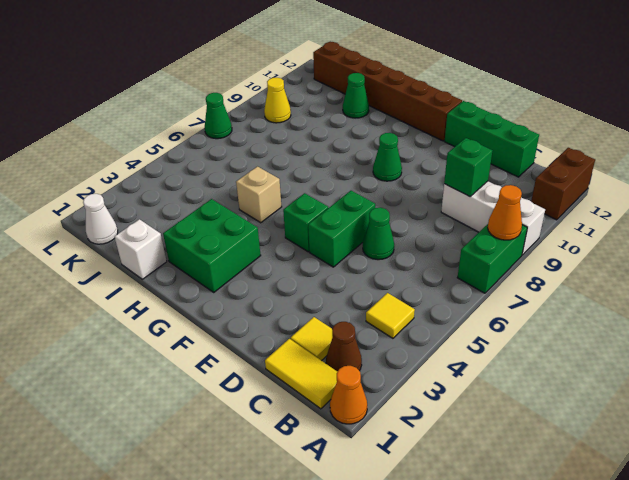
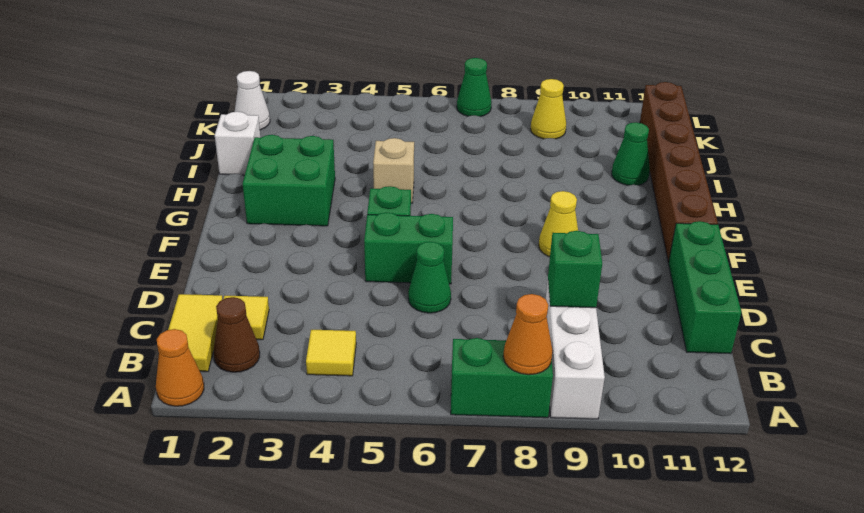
brown 1x2 brick [531,148,595,220] -> none
green 1x1 cone [373,133,402,181] -> yellow 1x1 cone [539,191,578,257]

